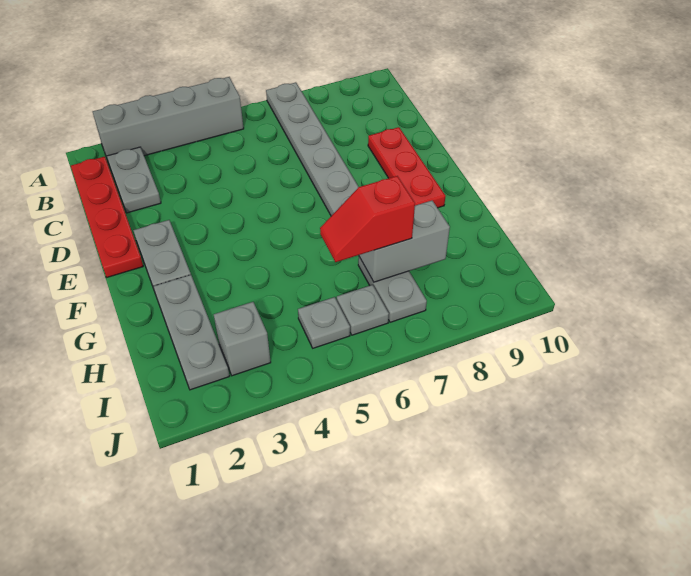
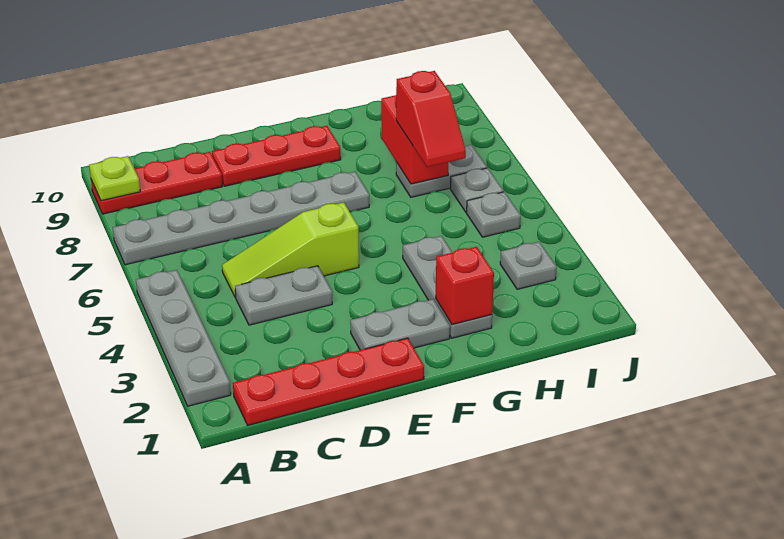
grey 1x4 brick [93,77,244,160] -> grey 1x4 plate [136,270,231,406]
none -> red 1x3 plate [91,152,223,214]
none -> lime 1x1 plate [89,156,140,201]
grey 1x2 plate [107,147,161,213] -> grey 1x2 plate moved to [235,266,332,325]
none -> lime 1x3 slope [222,202,359,297]
grey 1x3 plate [153,275,229,390] -> grey 1x3 plate turned to [403,236,492,338]
none -> red 1x1 brick [436,247,494,325]
grey 1x2 brick [359,201,450,282] -> red 1x2 brick [381,95,448,184]
grey 1x1 brick [214,302,271,376] -> grey 1x1 plate [500,242,557,289]

